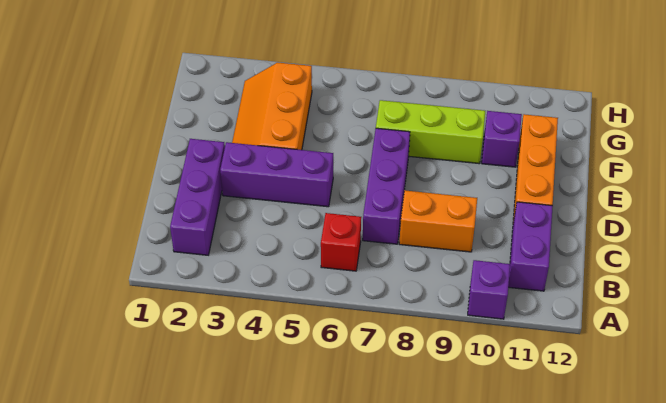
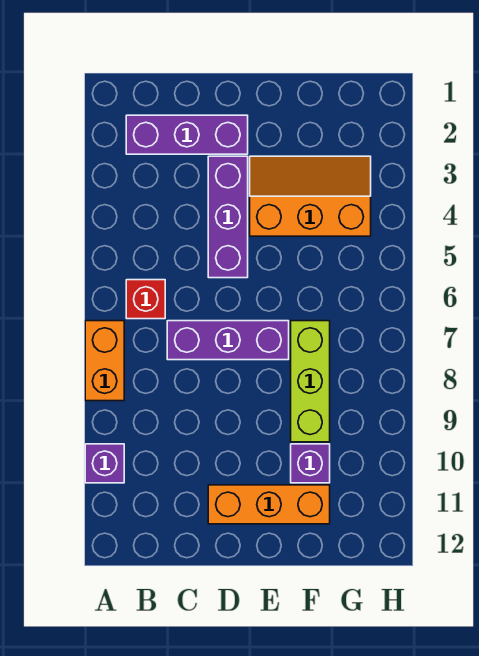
purple 1x2 brick [508,202,553,291] -> none
orange 1x2 brick [399,190,477,252] -> orange 1x2 brick moved to [85,321,124,401]

